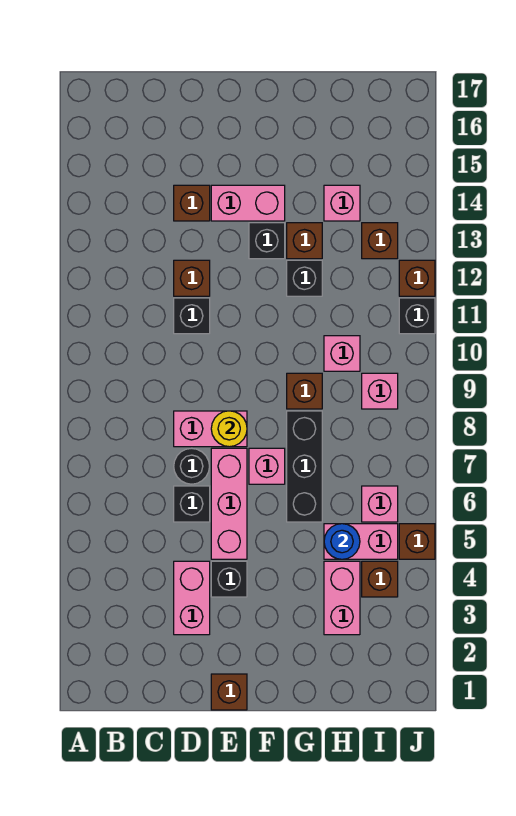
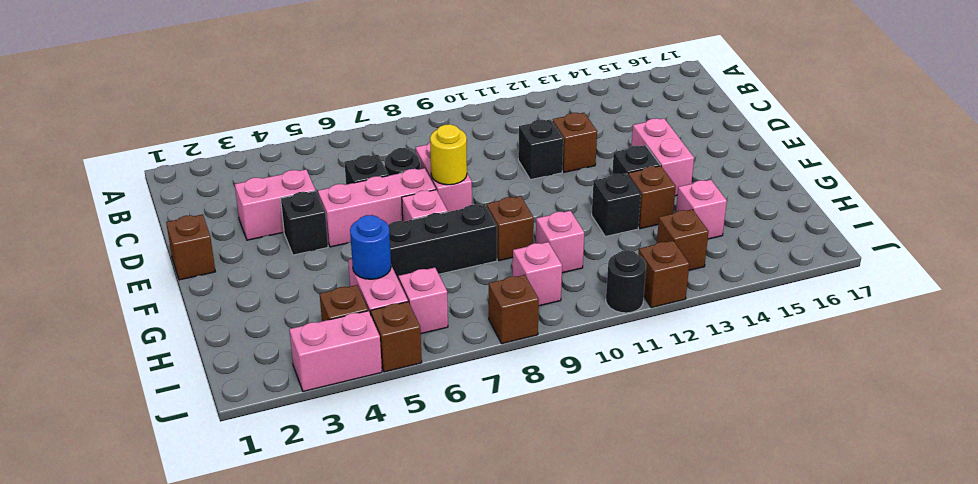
brown 1x1 brick [174,185,210,221] -> brown 1x1 brick moved to [489,275,539,344]
pink 1x2 brick [324,561,360,635] -> pink 1x2 brick moved to [289,311,382,391]
black 1x1 brick [399,298,435,334] -> black 1x1 round brick [606,250,646,313]

